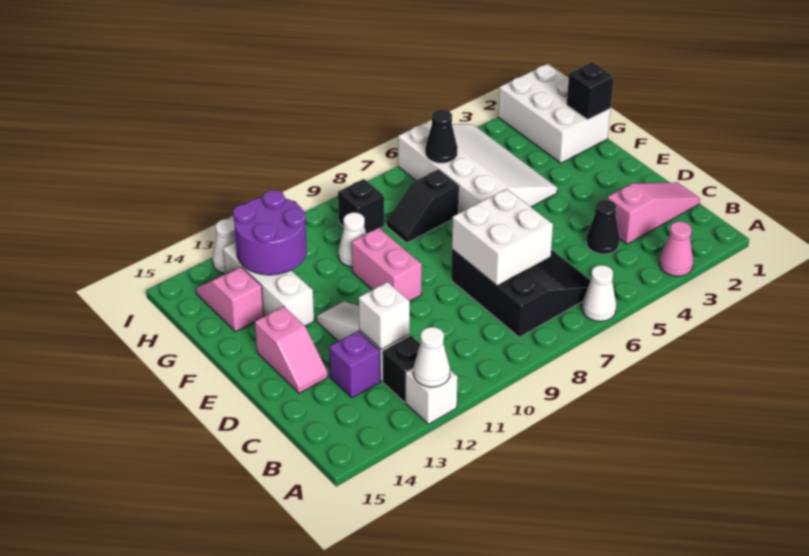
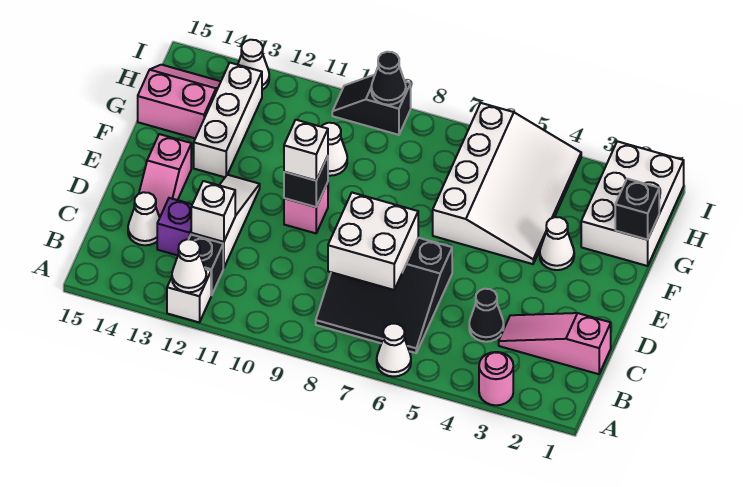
pink 1x1 cone [659,221,693,276] -> pink 1x1 round brick [479,352,513,405]
black 3x3 slope [451,249,591,337] -> black 3x3 slope turned to [316,238,452,353]
pink 1x3 slope [608,182,700,244] -> pink 1x3 slope turned to [499,313,611,374]
none -> white 1x1 cone [128,192,160,245]
pink 1x2 brick [352,228,422,301] -> pink 1x1 brick [284,182,328,233]
none -> white 1x1 brick [284,120,328,181]
none -> white 1x1 cone [540,217,574,270]
black 1x2 slope [387,169,459,243] -> black 1x2 slope moved to [332,75,411,135]
purple 2x2 round brick [233,190,307,275] -> none
pink 1x2 slope [196,267,264,332] -> pink 2x2 slope [138,65,221,138]
black 1x1 cone [425,109,458,163] -> black 1x1 cone moved to [371,52,406,105]
black 1x1 brick [338,179,384,234] -> black 1x1 brick moved to [284,156,328,207]

